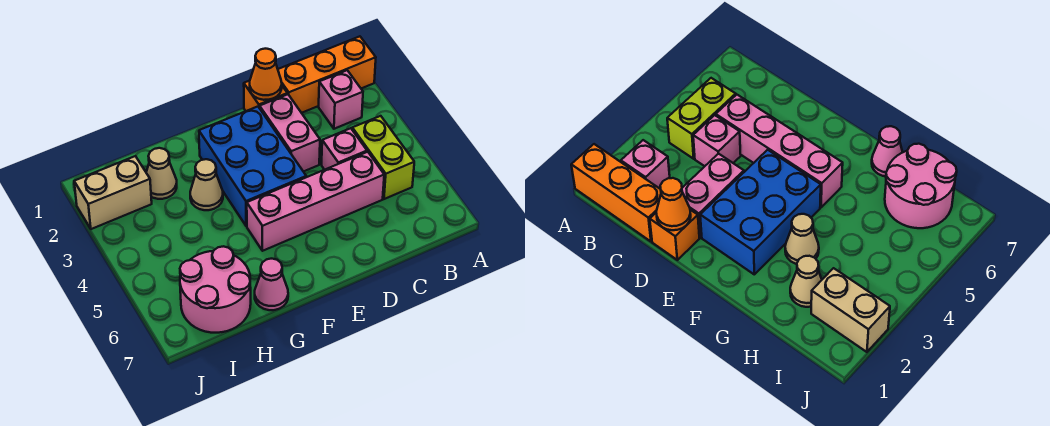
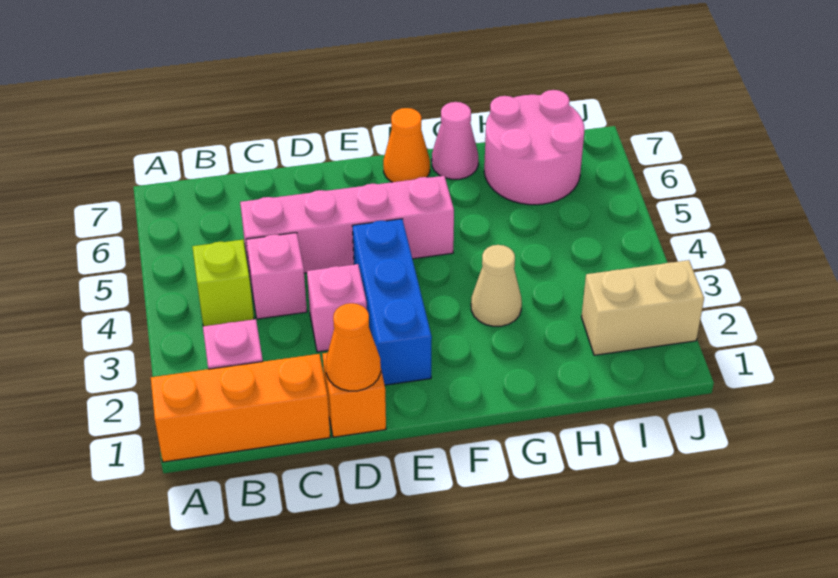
lime 1x2 brick [352,116,414,199] -> lime 1x1 brick [192,240,254,326]
pink 1x2 brick [260,94,320,172] -> pink 1x1 brick [307,264,367,352]
blue 2x3 brick [199,107,306,226] -> blue 1x3 brick [353,219,432,385]
none -> orange 1x1 cone [383,108,430,182]
tan 1x1 cone [146,148,177,199] -> none

